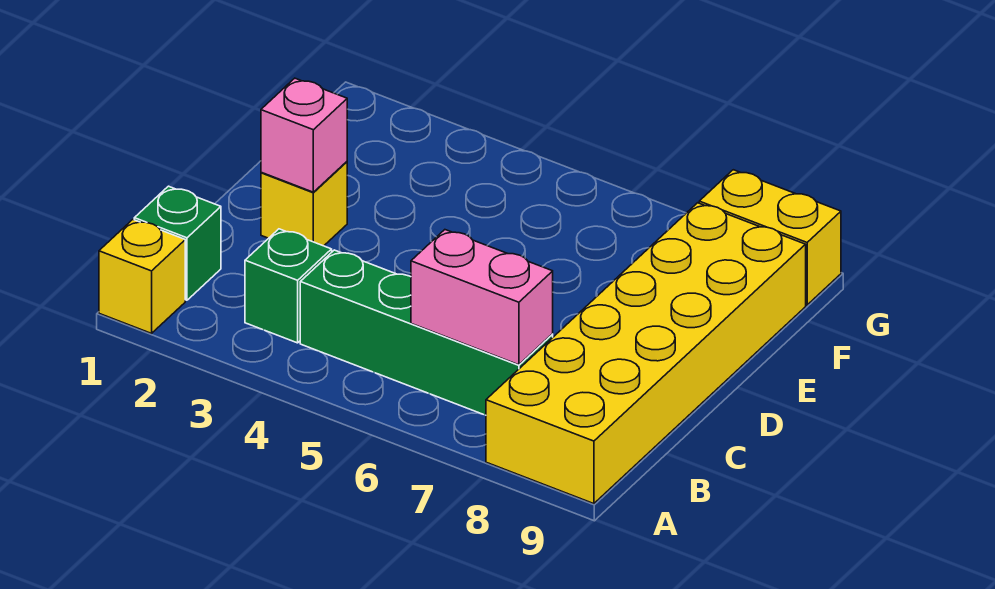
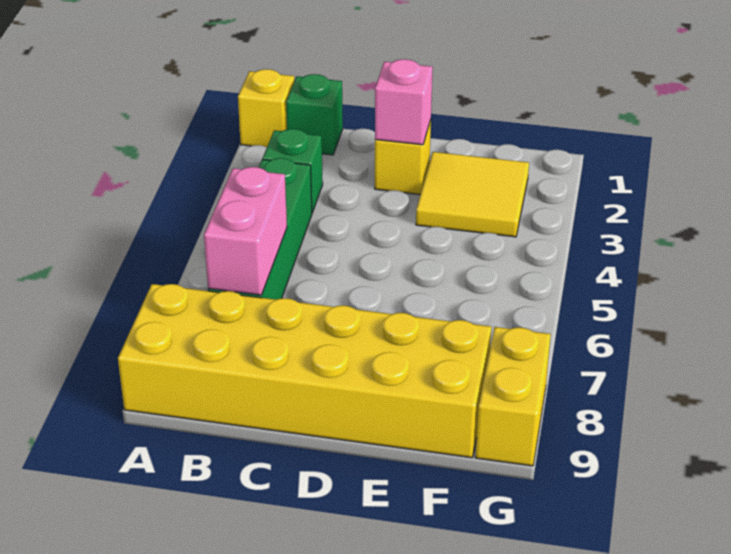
none -> yellow 2x2 tile [416,152,529,237]

